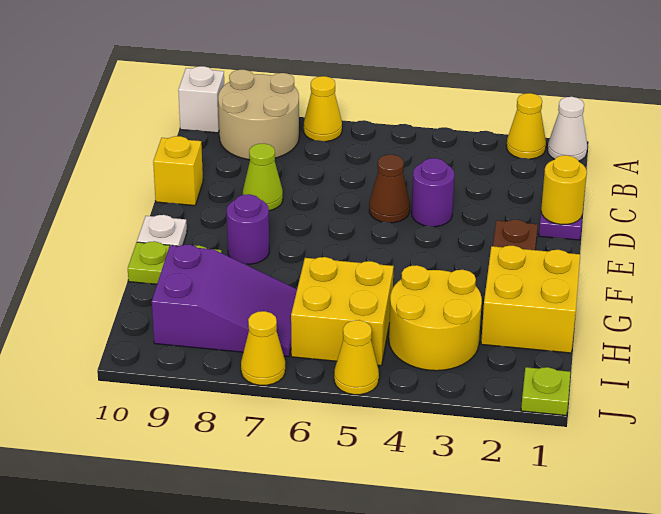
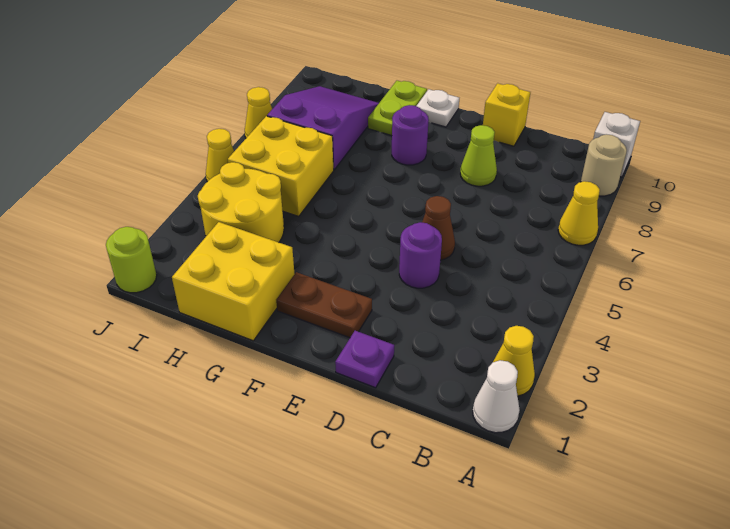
tan 2x2 round brick [218,70,299,160] -> tan 1x1 round brick [581,134,627,196]
yellow 1x1 round brick [541,155,587,225] -> none
purple 2x3 slope [152,245,297,357] -> purple 2x3 slope turned to [267,86,379,170]
lime 1x1 plate [521,367,570,416] -> lime 1x1 round brick [106,227,157,293]

